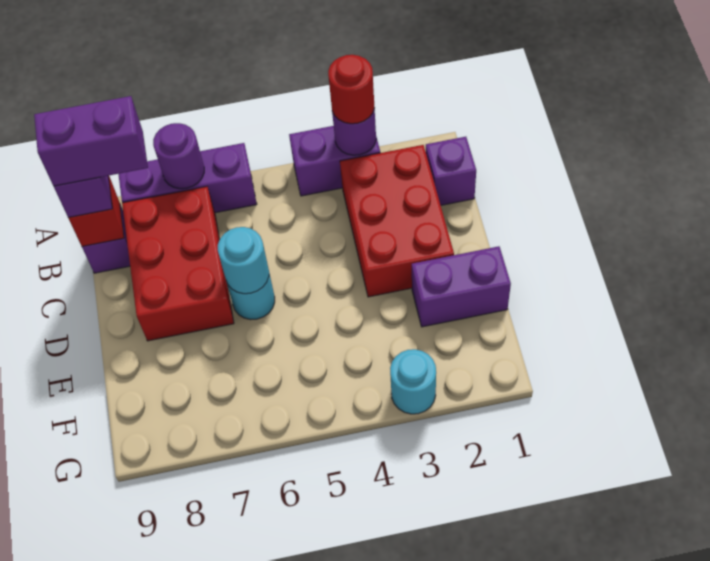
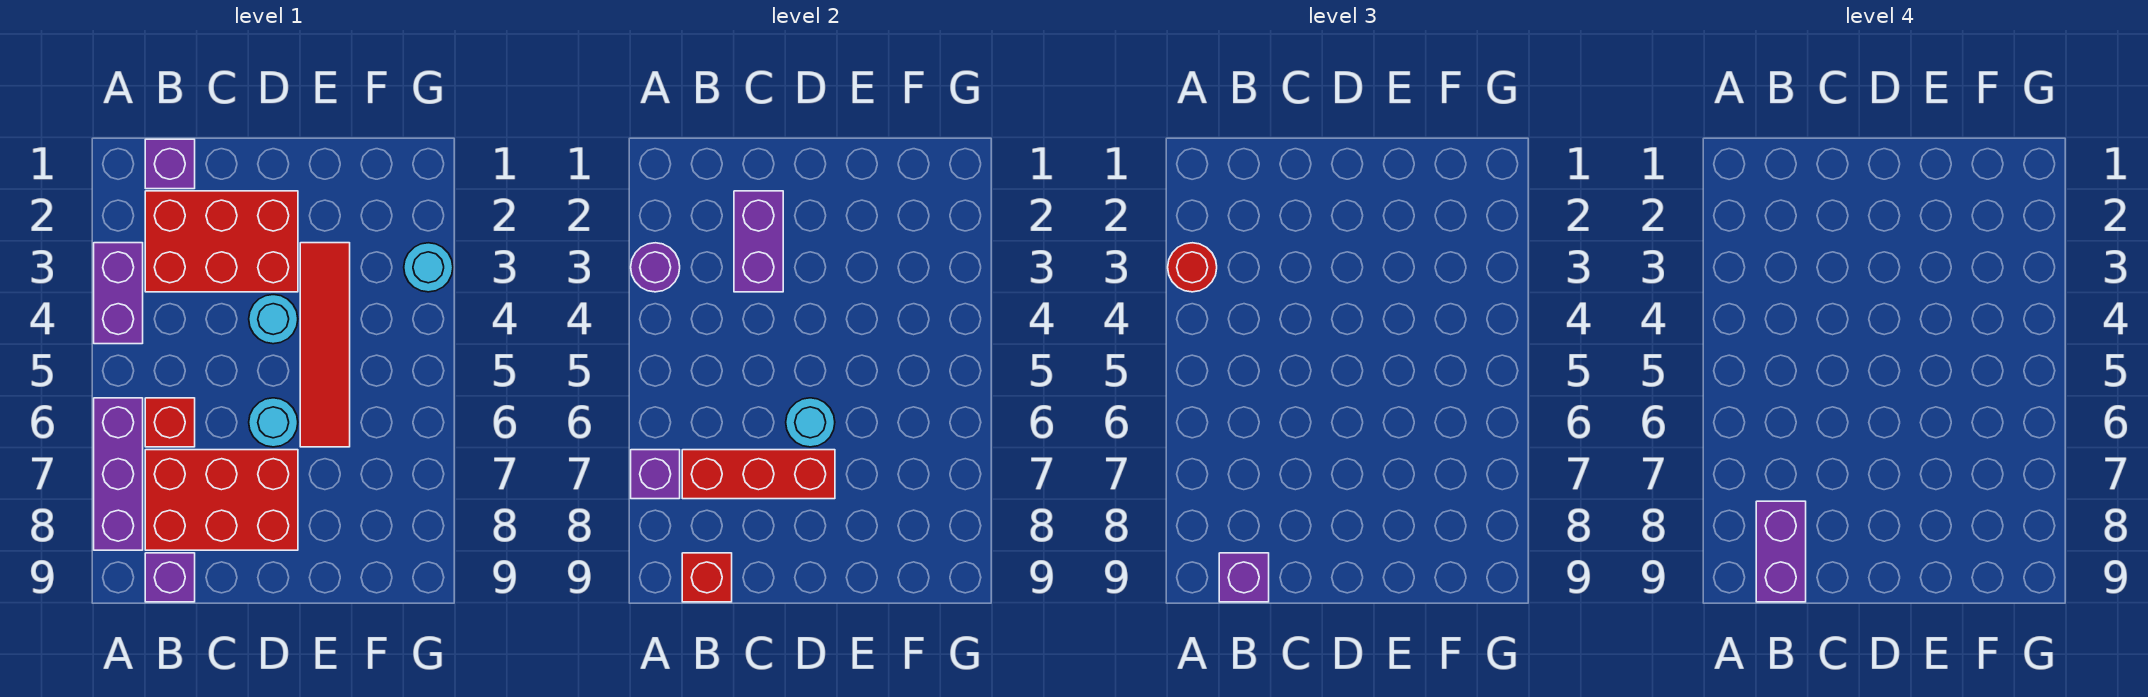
purple 1x1 round brick [153,123,204,189] -> purple 1x1 brick [631,450,680,499]
none -> red 1x1 brick [145,398,195,447]
none -> red 1x3 brick [682,450,835,499]
none -> cyan 1x1 round brick [249,295,298,344]
purple 1x2 brick [412,246,511,327] -> purple 1x2 brick moved to [734,191,783,292]
none -> red 1x4 tile [300,243,350,447]

